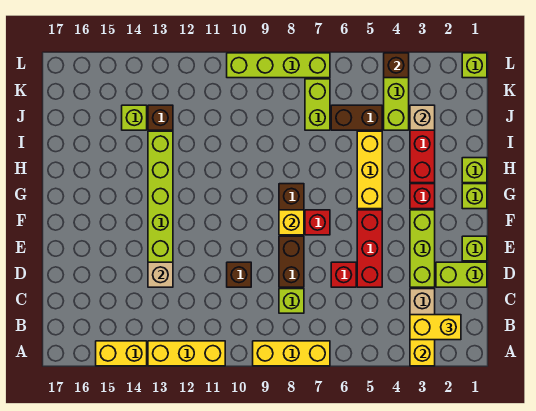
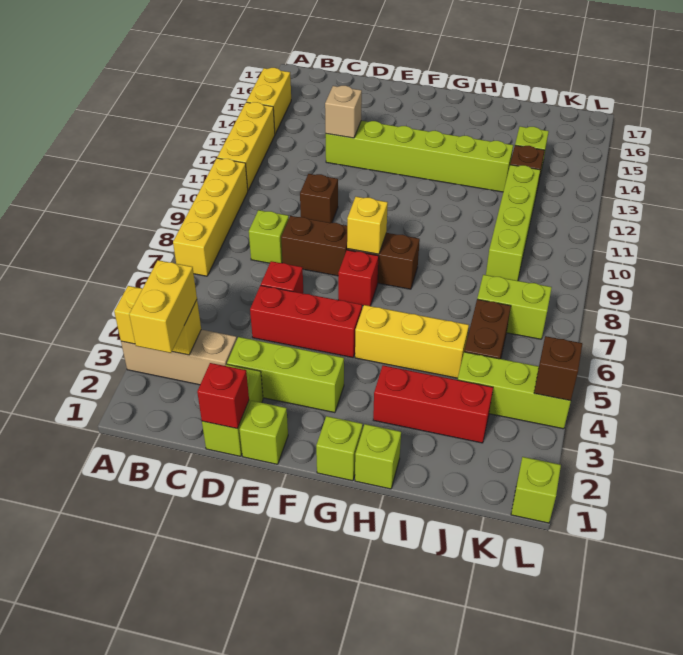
yellow 1x3 brick [253,341,330,366] -> yellow 1x4 brick [173,158,248,276]
red 1x1 brick [410,184,435,209] -> red 1x1 brick moved to [197,363,249,429]
tan 1x1 brick [410,105,435,130] -> none
lime 1x4 brick [227,53,330,78] -> lime 1x4 brick moved to [486,165,540,281]

